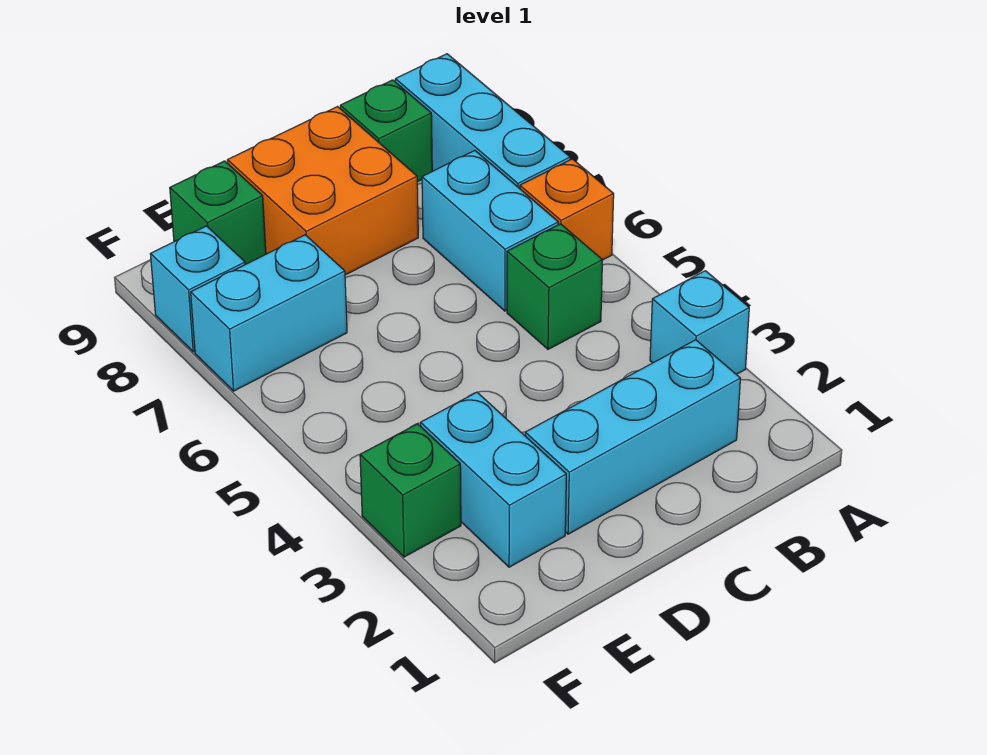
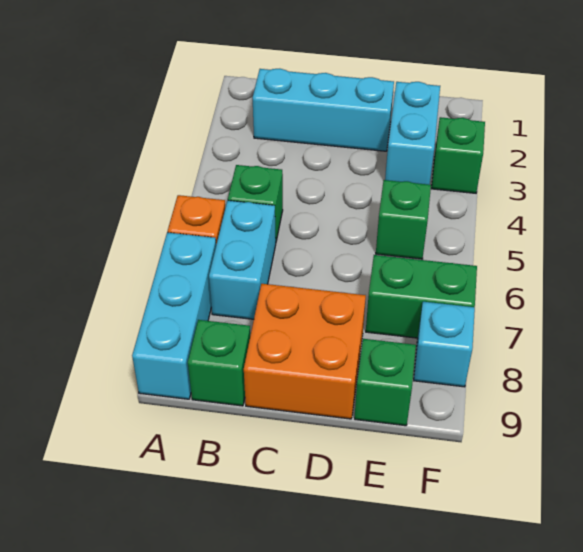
cyan 1x1 brick [650,271,749,374] -> none
none -> green 1x1 brick [376,180,431,259]
cyan 1x2 brick [191,235,347,391] -> green 1x2 brick [366,255,477,338]

